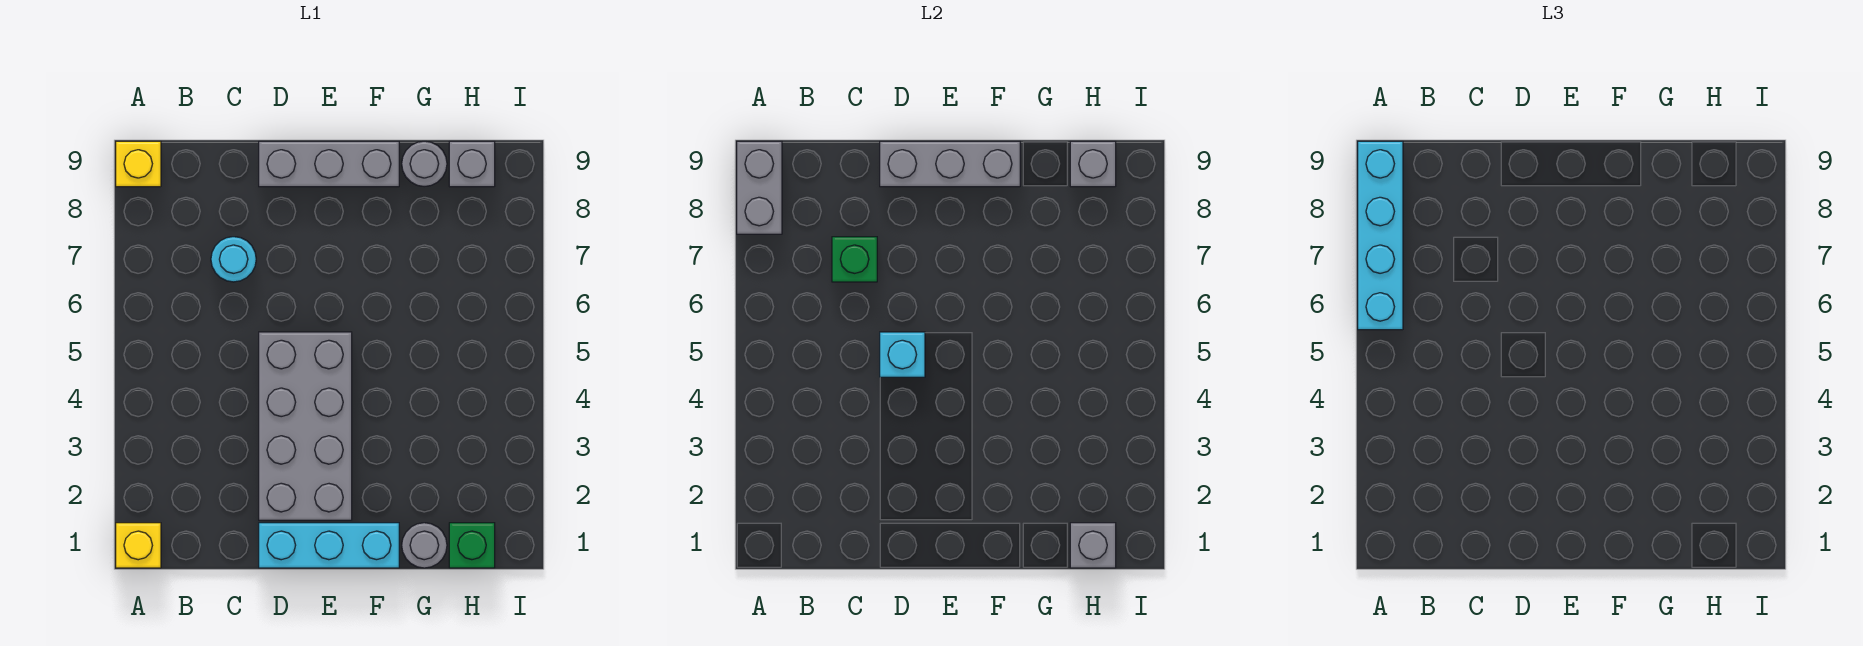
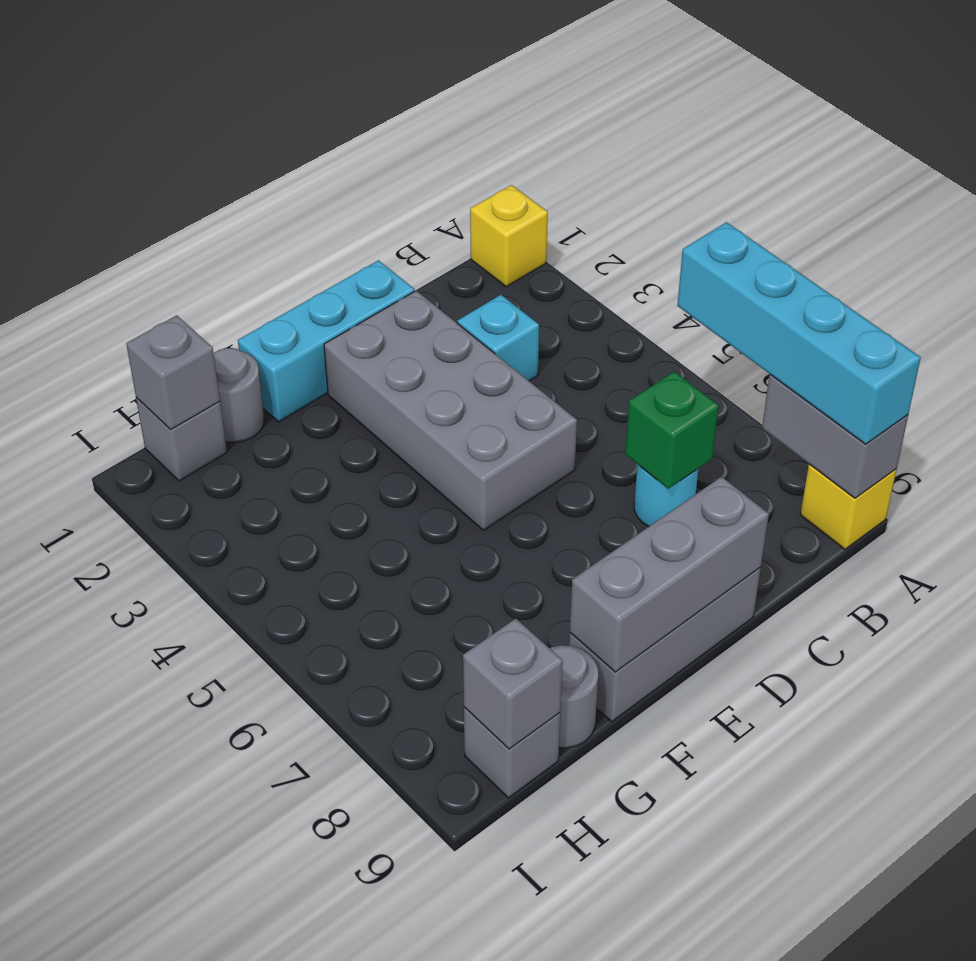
cyan 1x1 brick [880,332,925,377] -> cyan 1x1 brick moved to [457,295,539,381]
green 1x1 brick [449,523,495,568] -> grey 1x1 brick [136,398,227,481]

